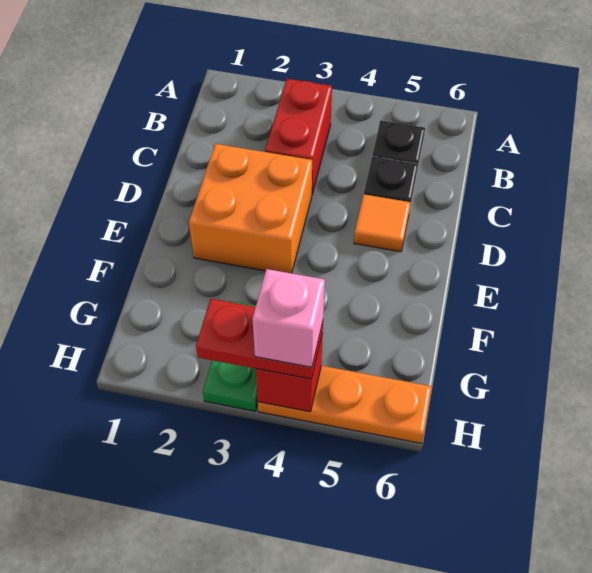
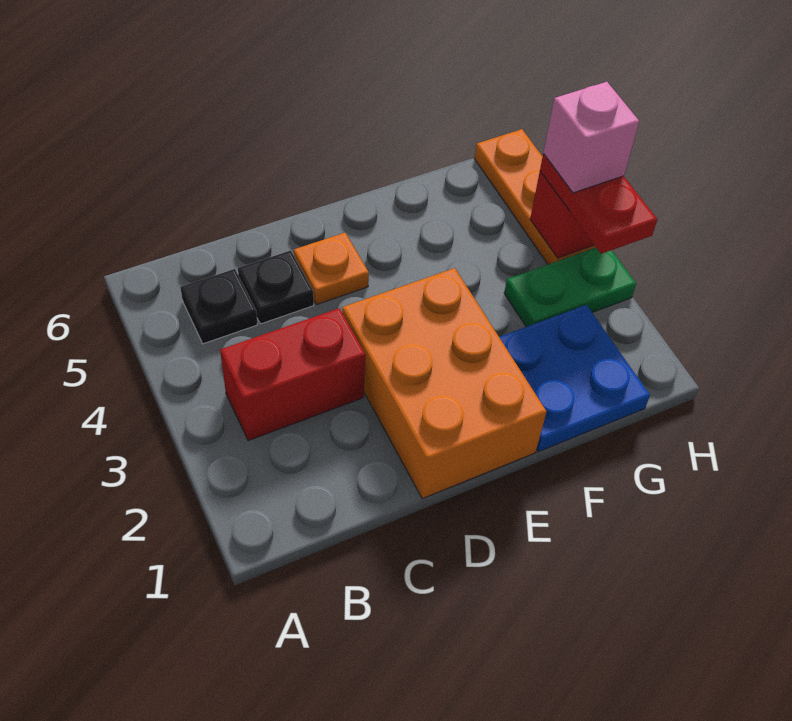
orange 2x2 brick [189,144,312,273] -> orange 2x3 brick [342,268,546,498]
orange 1x1 tile [354,194,411,252] -> orange 1x1 plate [294,233,369,305]
none -> blue 2x2 plate [499,305,650,452]

